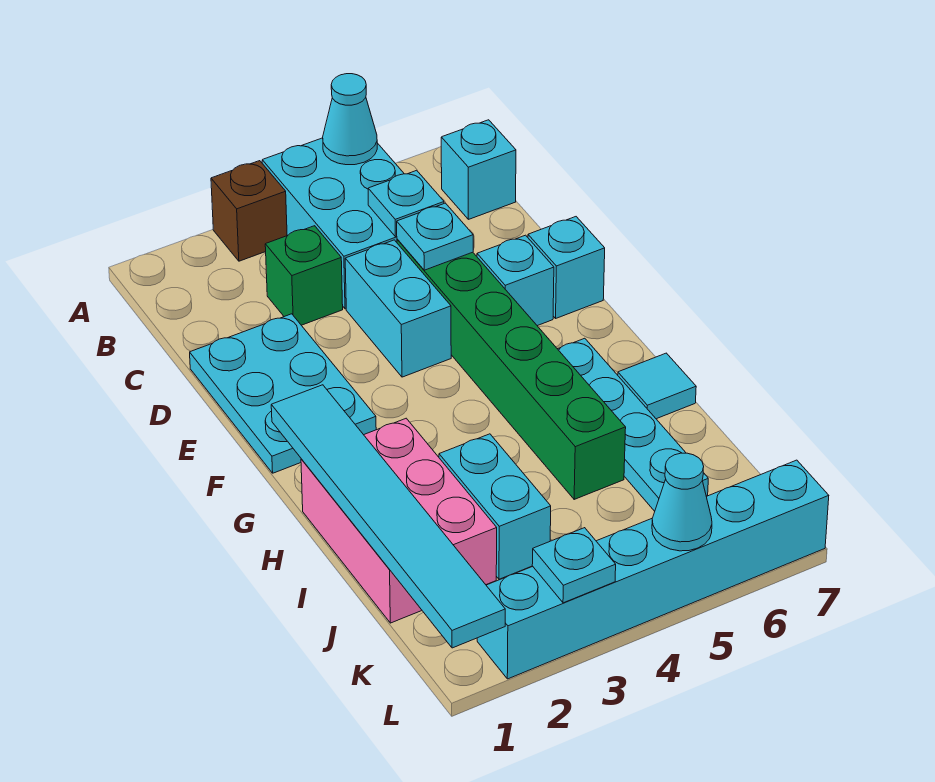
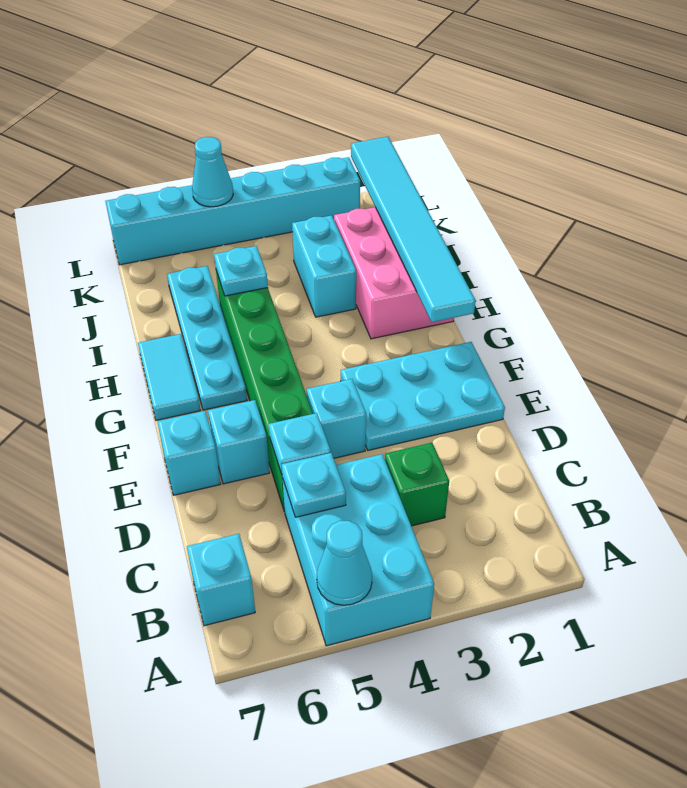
brown 1x1 brick [211,161,287,261] -> none
cyan 2x3 plate [190,314,376,473] -> cyan 2x3 plate turned to [341,342,505,450]
cyan 1x2 brick [345,240,451,377] -> cyan 1x1 brick [307,379,366,458]
cyan 1x1 tile [618,353,696,419] -> cyan 1x2 tile [138,334,201,420]
cyan 1x1 plate [532,528,616,603] -> cyan 1x1 plate moved to [214,246,268,296]

